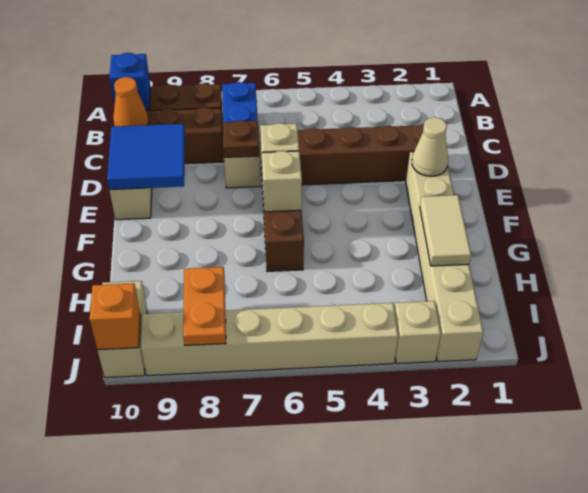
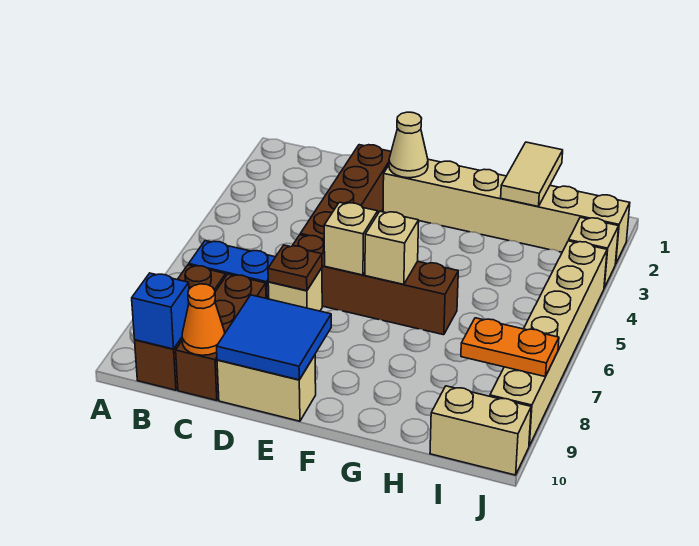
tan 1x2 tile [420,195,471,266] -> tan 1x2 tile turned to [501,142,563,206]
orange 1x1 brick [90,283,140,350] -> none

